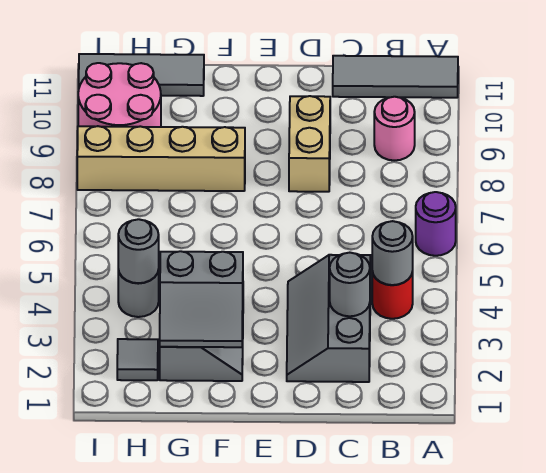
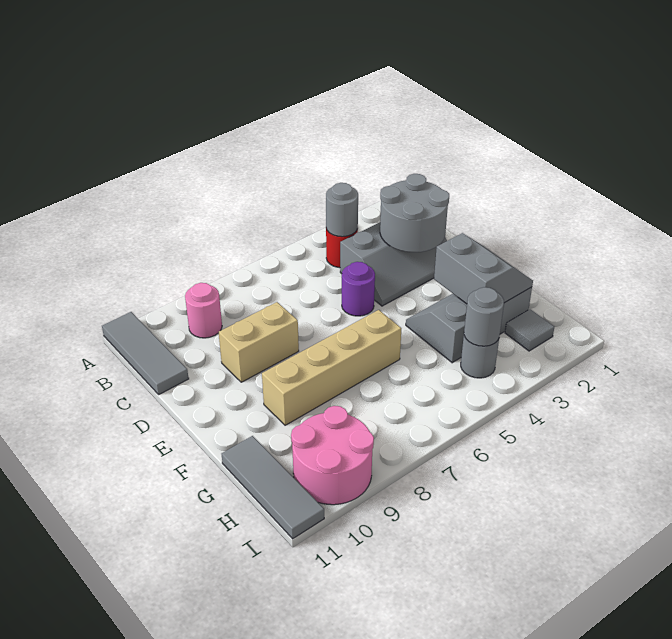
purple 1x1 round brick [416,192,456,256] -> purple 1x1 round brick moved to [342,262,375,316]
grey 1x1 round brick [330,253,370,316] -> grey 2x2 round brick [380,174,449,252]
tan 1x4 brick [77,126,245,191] -> tan 1x4 brick turned to [262,310,401,425]

